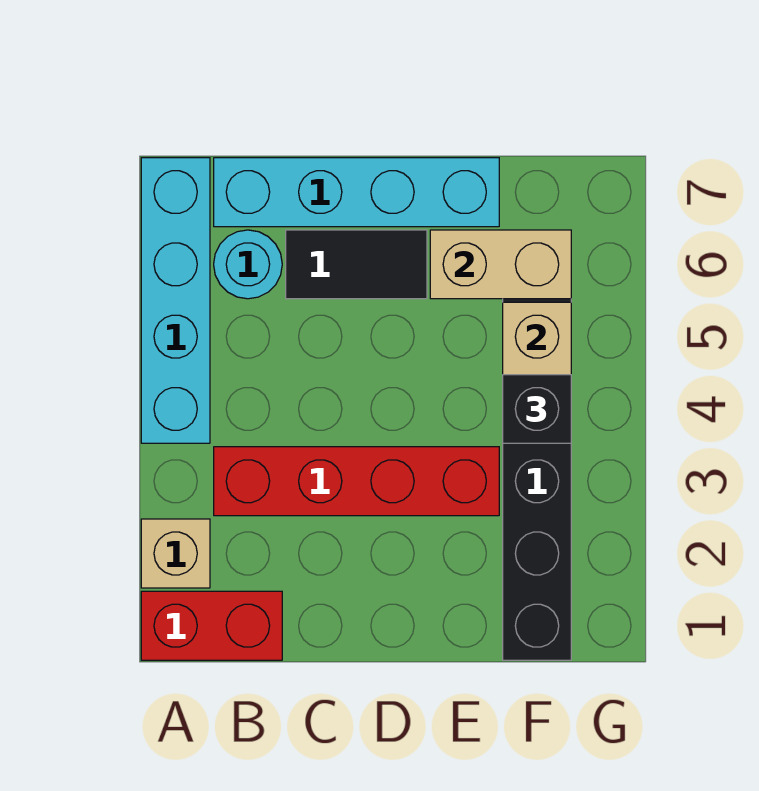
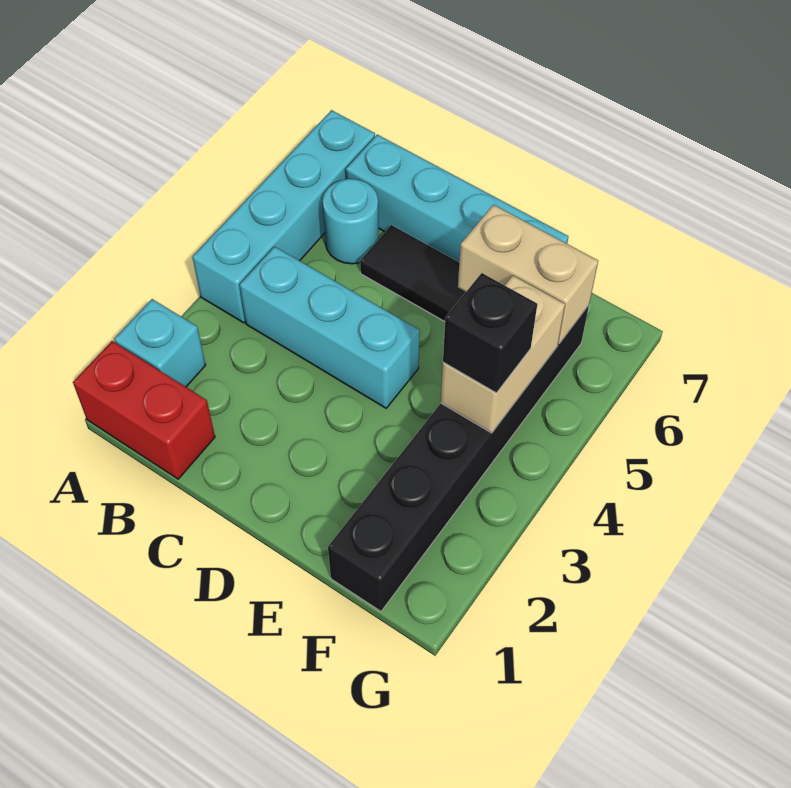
tan 1x1 brick [141,519,210,588] -> cyan 1x1 brick [114,299,206,387]
red 1x4 brick [214,447,499,516] -> none
none -> cyan 1x3 brick [240,247,420,408]

